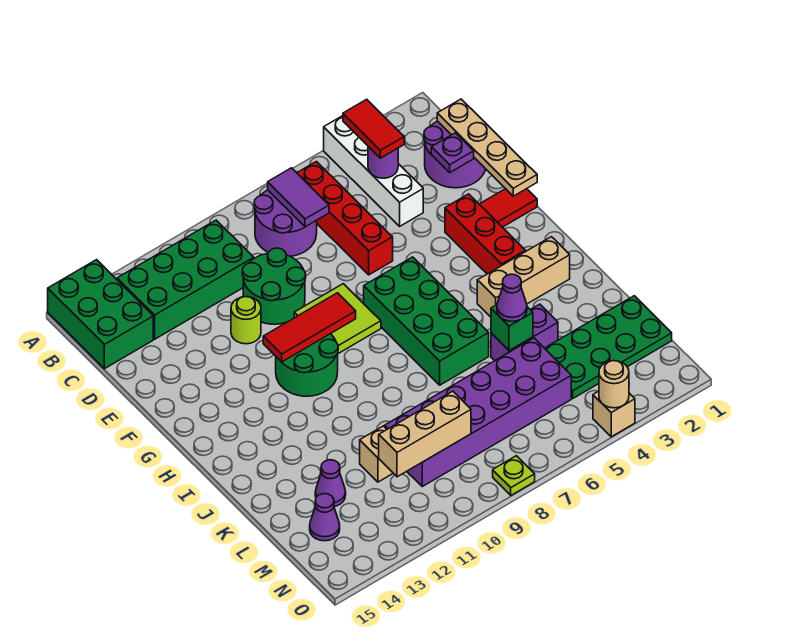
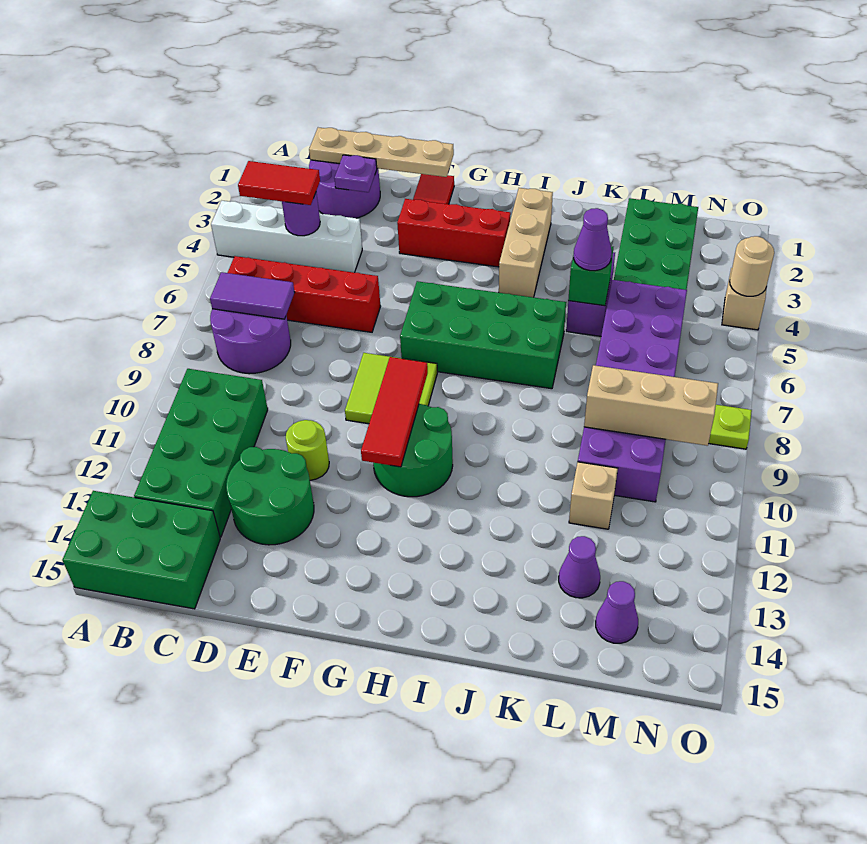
green 2x2 round brick [242,248,306,324] -> green 2x2 round brick moved to [226,447,314,545]
tan 1x3 brick [379,391,471,477] -> tan 1x3 brick turned to [584,365,718,446]

